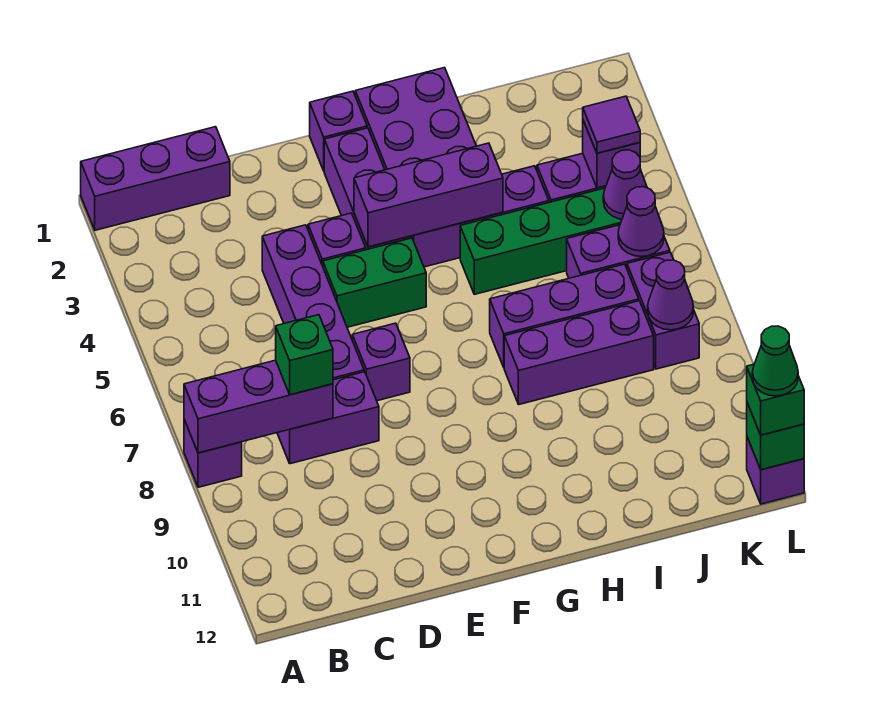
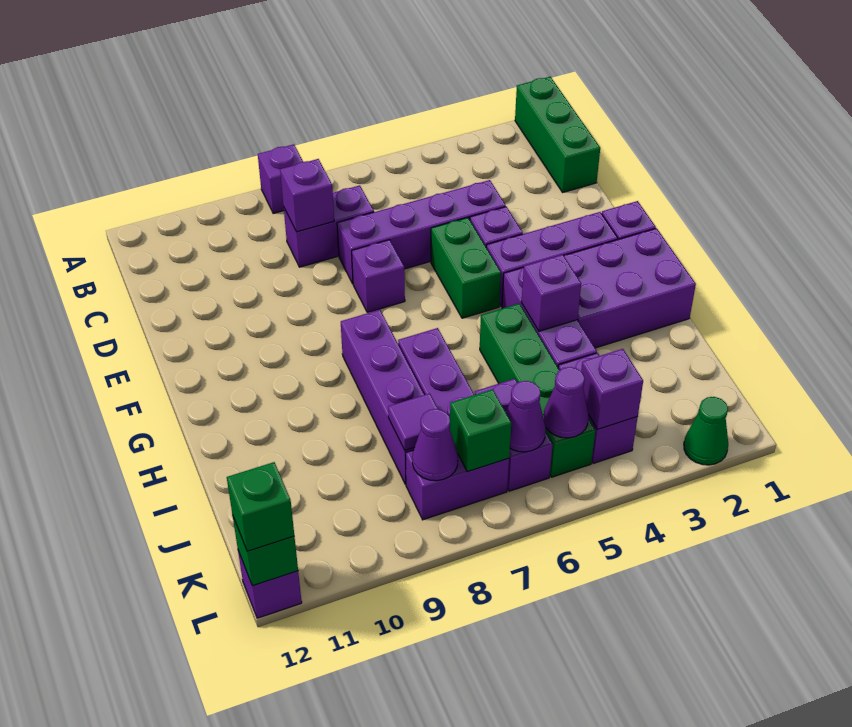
purple 1x3 brick [81,127,230,230] -> green 1x3 brick [515,77,600,192]
purple 1x3 brick [184,360,333,453] -> purple 1x1 brick [280,159,334,232]
purple 1x2 brick [277,372,379,464] -> purple 1x2 brick turned to [284,185,374,267]
green 1x1 brick [276,315,333,395] -> green 1x1 brick moved to [450,389,511,472]
purple 1x3 brick [354,143,503,247] -> purple 1x1 brick [521,255,581,331]
purple 1x3 brick [504,301,654,404] -> purple 1x4 brick [341,310,424,484]
purple 1x1 tile [583,96,640,153] -> purple 1x1 tile moved to [388,393,438,450]
green 1x1 cone [752,326,798,396] -> green 1x1 cone moved to [684,397,728,465]

